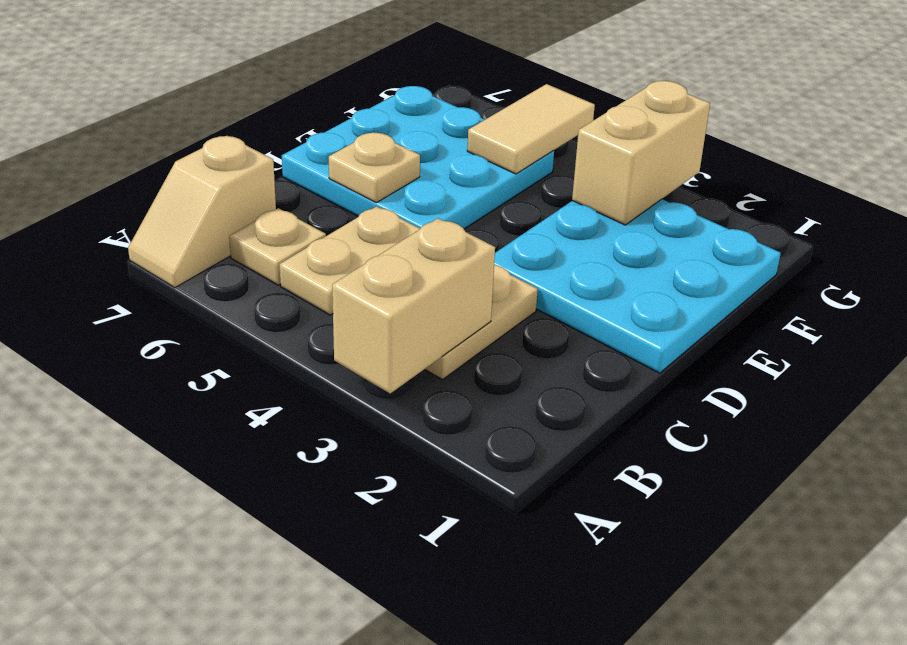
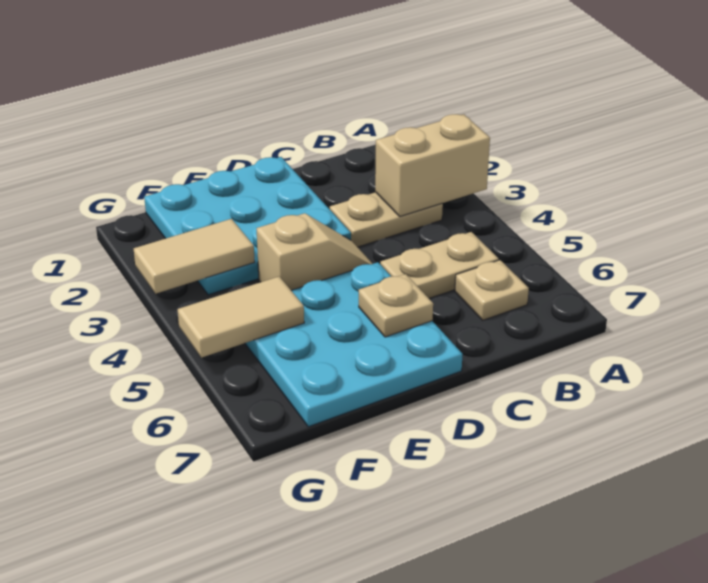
tan 1x2 slope [128,136,276,288] -> tan 1x2 slope moved to [256,213,373,290]
tan 1x2 brick [572,81,710,225] -> tan 1x2 tile [134,219,255,293]

